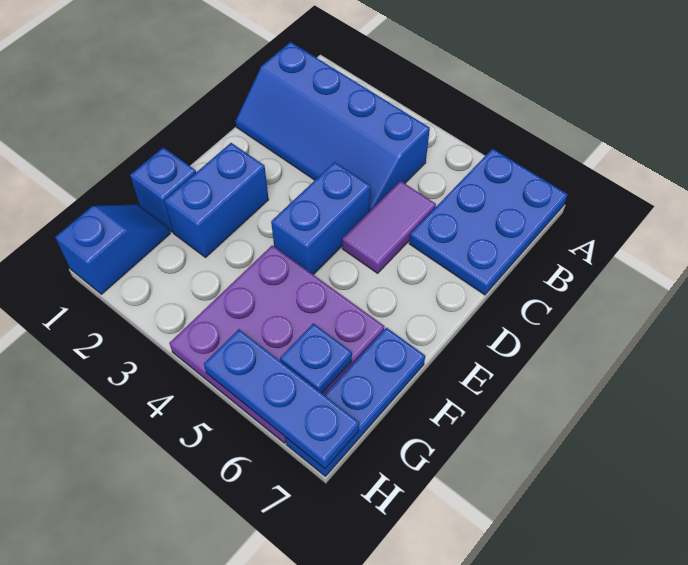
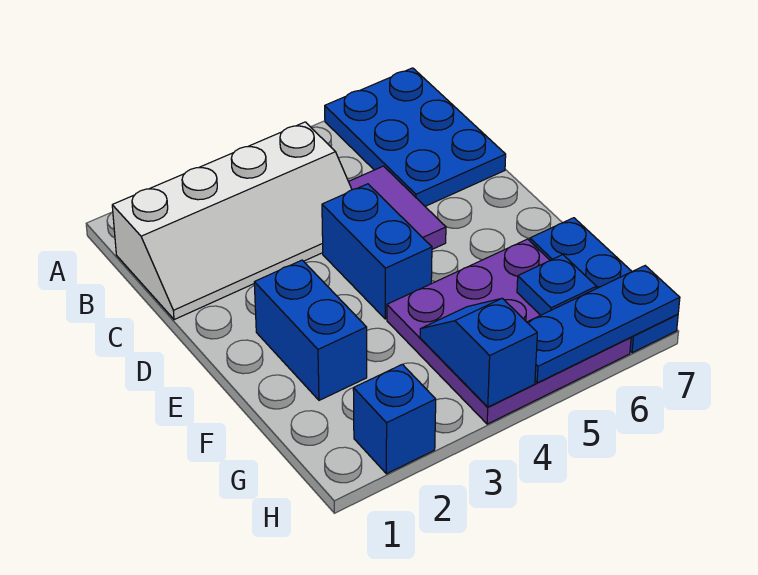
blue 2x4 slope [236,42,430,211] -> white 2x4 slope [112,122,352,320]
blue 1x1 brick [130,147,196,232] -> blue 1x1 brick moved to [353,364,436,474]
blue 1x2 slope [55,204,170,294] -> blue 1x2 slope moved to [420,298,537,407]

